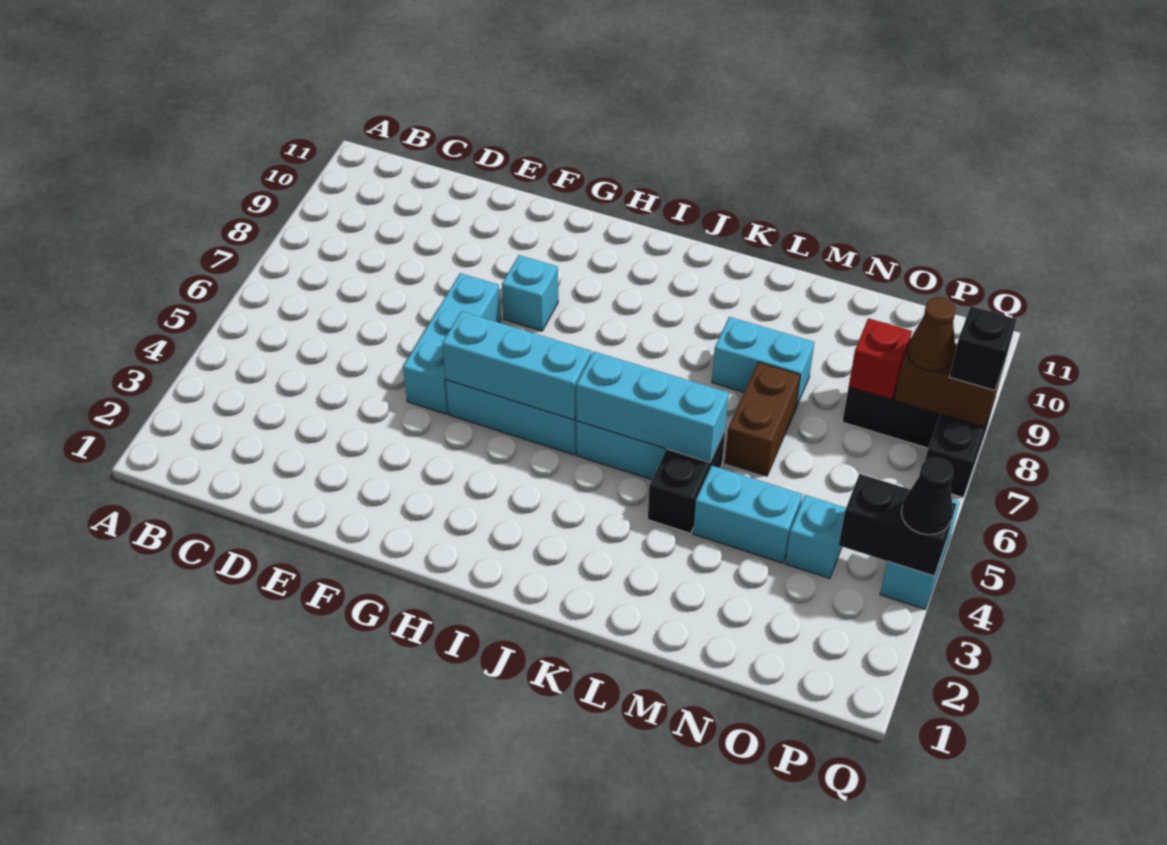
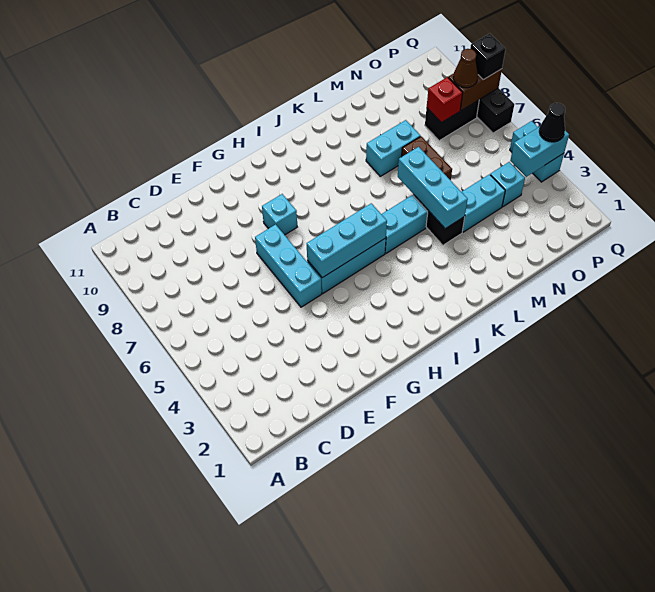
cyan 1x3 brick [576,352,729,462] -> cyan 1x3 brick turned to [398,147,468,229]
black 1x2 brick [839,474,956,576] -> cyan 1x2 brick [510,127,569,177]

